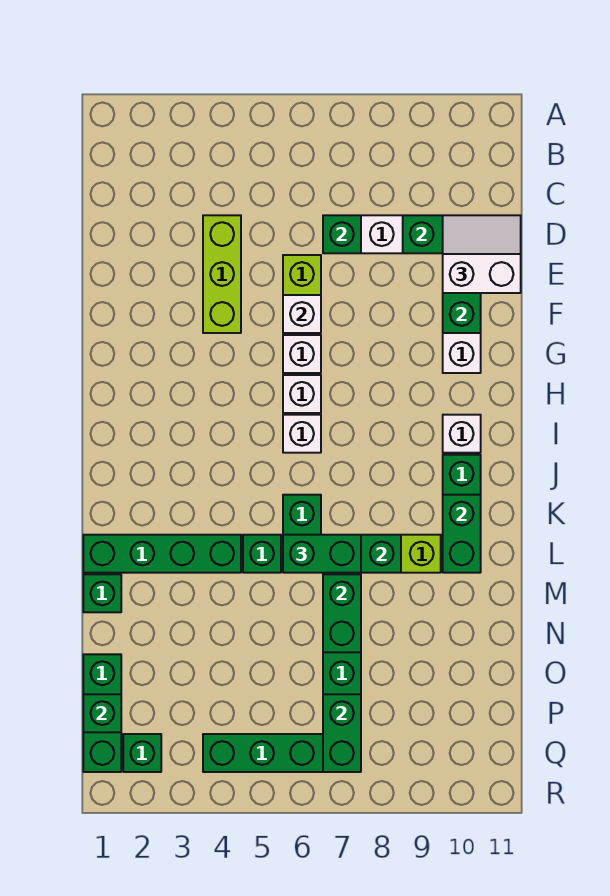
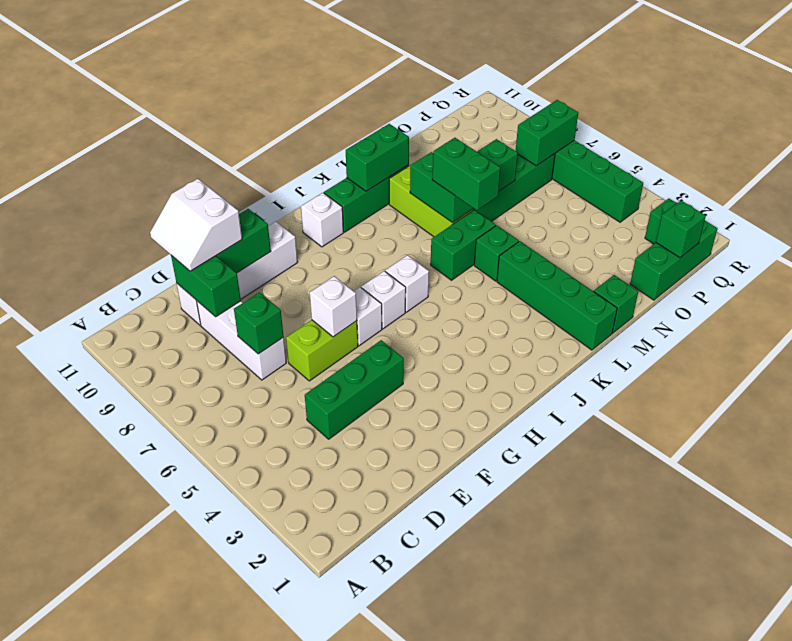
lime 1x3 brick [203,215,241,333] -> green 1x3 brick [305,340,404,439]

